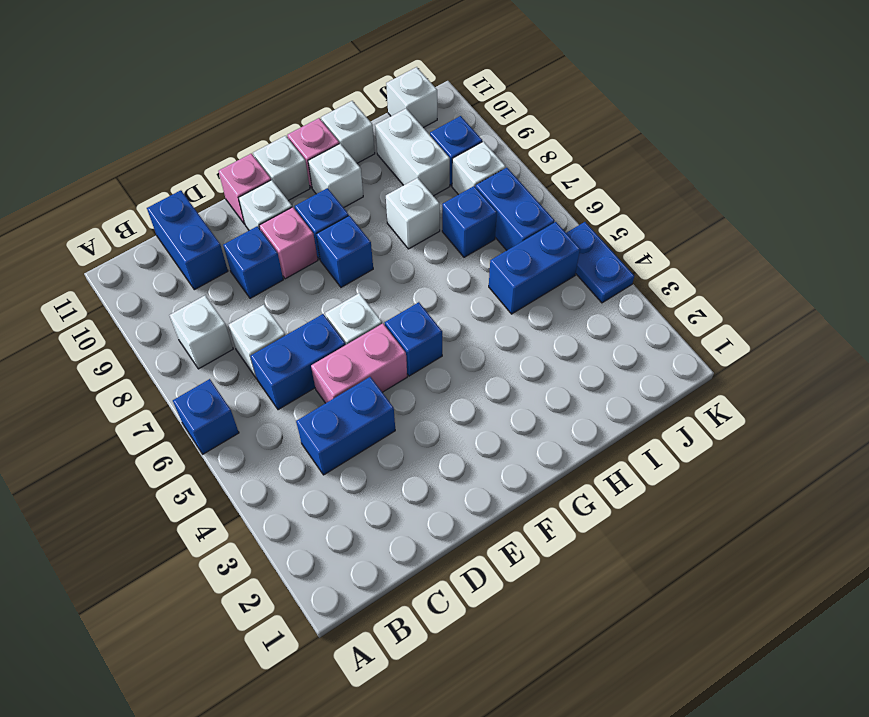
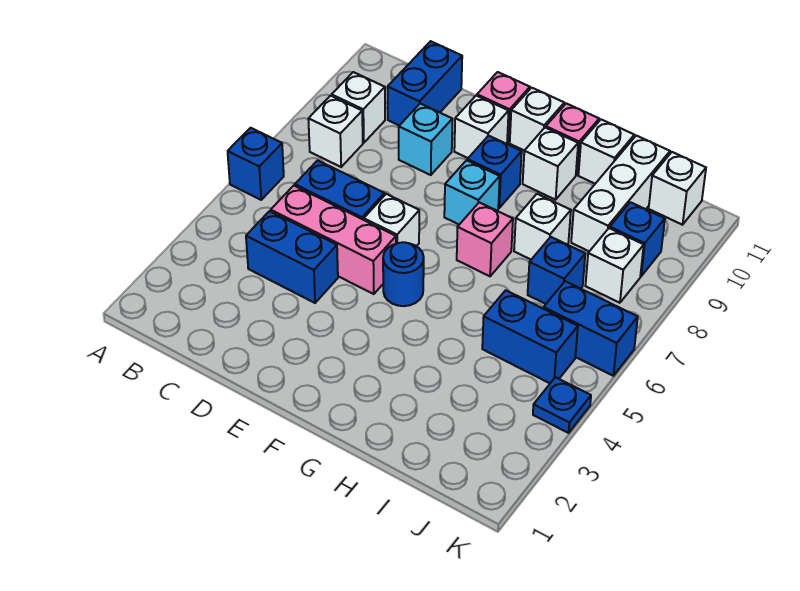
white 1x1 brick [229,305,285,378] -> white 1x1 brick moved to [332,72,385,143]
pink 1x2 brick [311,323,407,403] -> pink 1x3 brick [271,186,396,294]
blue 1x1 brick [223,226,283,298] -> cyan 1x1 brick [399,104,452,175]
pink 1x1 brick [259,207,318,279] -> pink 1x1 brick moved to [457,202,513,276]
blue 1x1 brick [385,302,442,376] -> blue 1x1 round brick [383,242,424,306]
blue 1x1 brick [316,216,373,287] -> cyan 1x1 brick [444,160,500,225]
white 1x2 brick [375,109,450,196] -> white 1x3 brick [571,136,670,251]
blue 1x2 brick [476,168,554,250] -> blue 1x2 brick turned to [543,281,638,376]
blue 1x2 plate [566,222,634,303] -> blue 1x1 plate [533,377,591,433]

